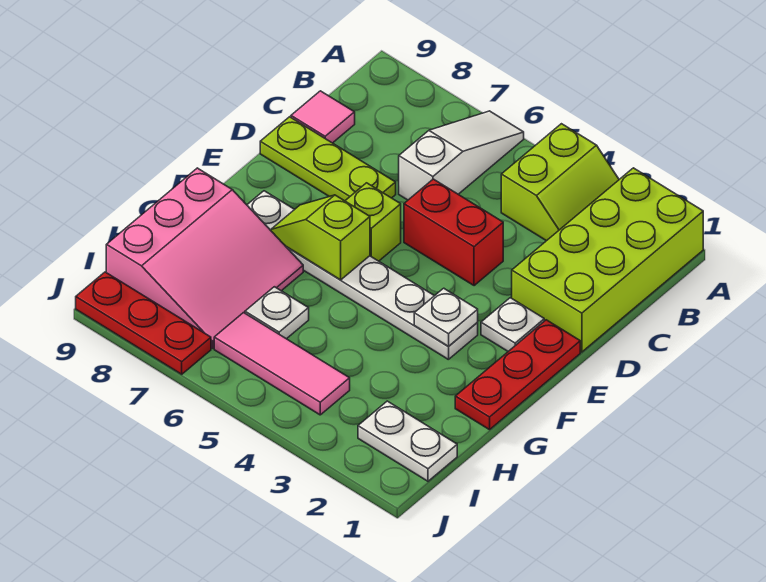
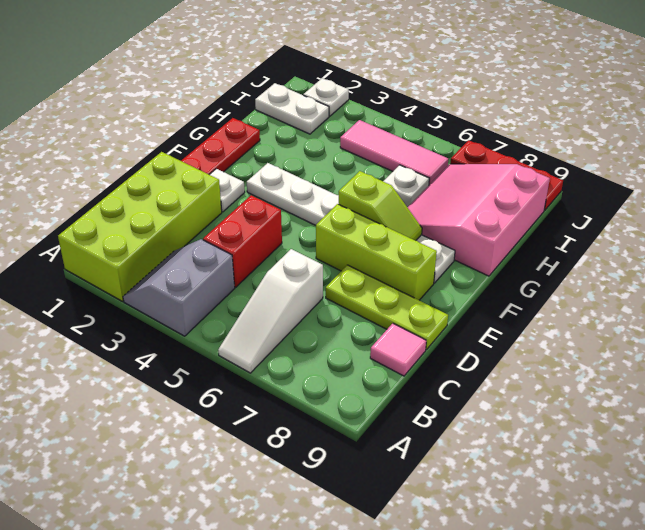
lime 2x2 slope [501,124,619,241] -> grey 2x2 slope [123,239,235,336]
red 1x2 brick [404,179,503,286] -> red 1x2 brick turned to [203,195,282,287]
lime 1x1 brick [345,183,401,261] -> lime 1x3 brick [316,204,437,300]
white 1x1 plate [414,288,478,347] -> white 1x1 plate moved to [303,78,349,116]

